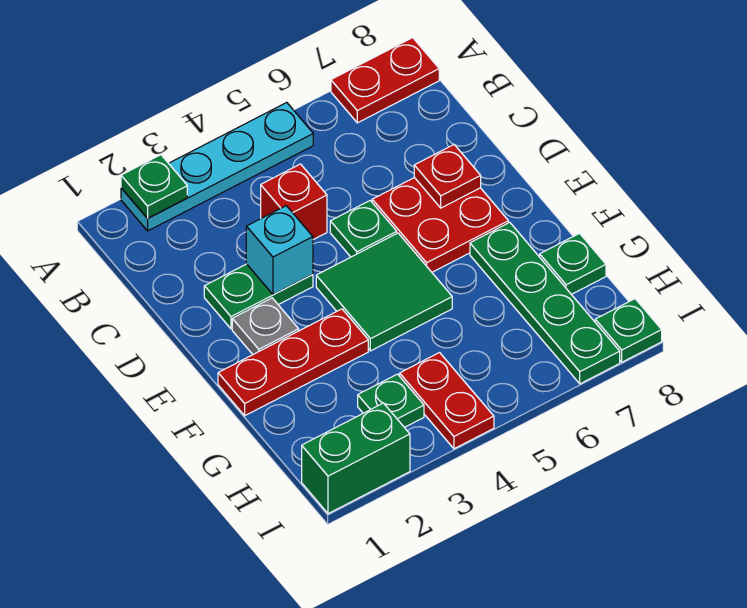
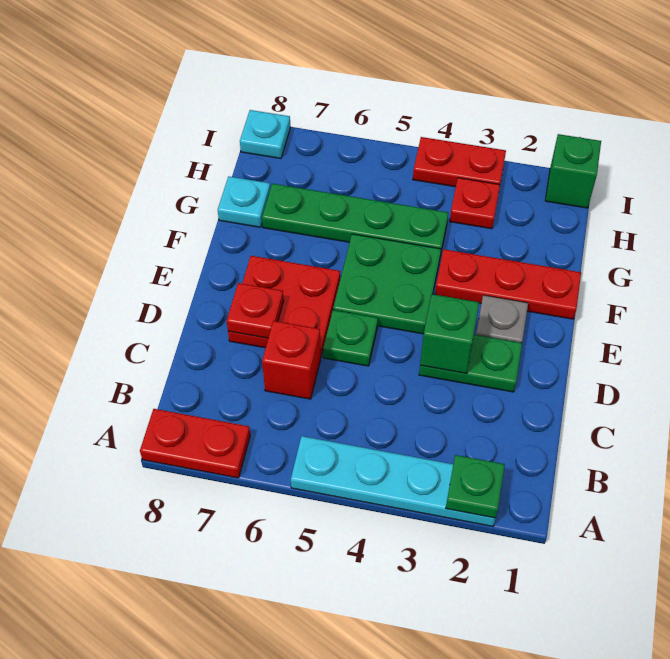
red 1x1 brick [261,164,327,240] -> red 1x1 brick moved to [262,321,321,399]
cyan 1x1 brick [246,206,313,294] -> green 1x1 brick [420,294,479,374]
green 2x2 tile [316,233,452,351] -> green 2x2 plate [333,234,441,334]
green 1x4 plate [470,222,620,384] -> green 1x4 plate turned to [262,184,448,255]
green 1x1 plate [540,233,606,294] -> cyan 1x1 plate [218,176,270,227]
green 1x1 plate [358,374,424,427] -> red 1x1 plate [450,178,500,229]
red 1x2 plate [400,353,494,449] -> red 1x2 plate turned to [413,137,506,187]
green 1x2 brick [302,403,410,514] -> green 1x1 brick [545,134,601,208]
green 1x1 plate [595,299,662,362] -> cyan 1x1 plate [240,110,290,158]

